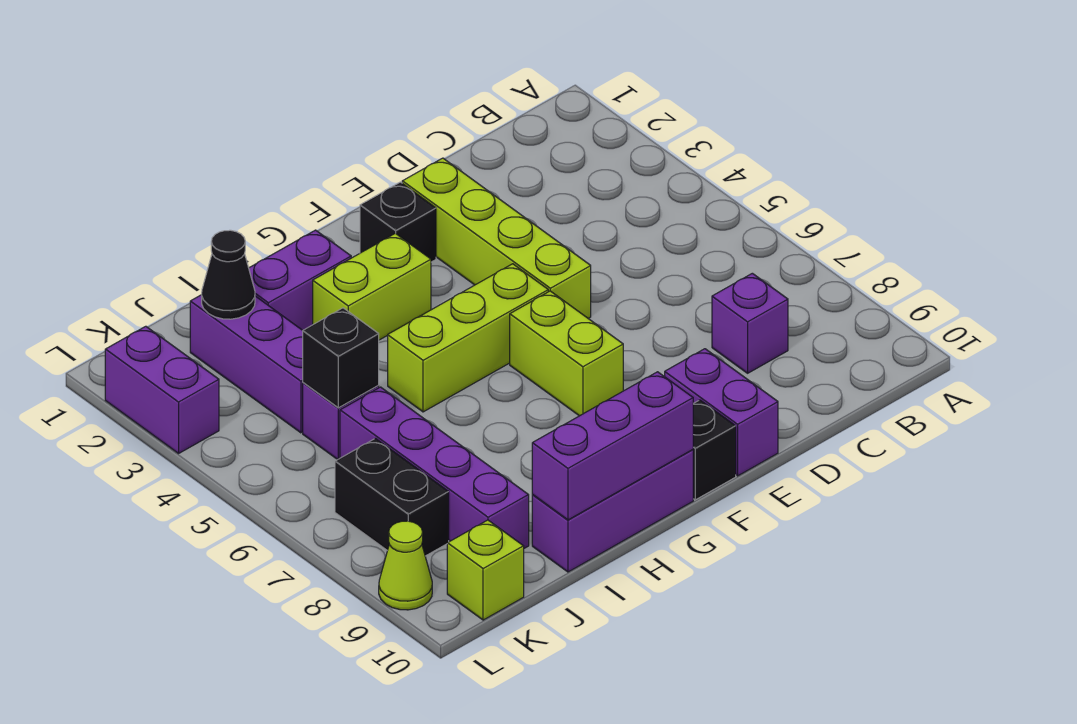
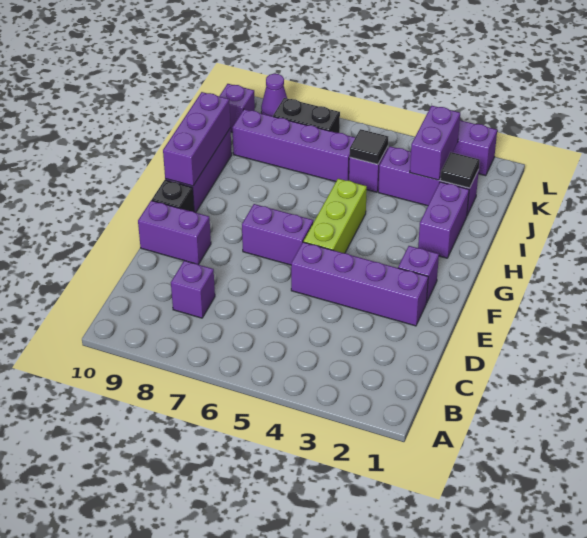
lime 1x4 brick [402,158,591,319] -> purple 1x4 brick [291,242,428,326]
black 1x1 brick [360,182,436,262] -> purple 1x1 brick [398,246,439,303]
lime 1x2 brick [510,291,623,416] -> purple 1x2 brick [242,204,313,265]
lime 1x2 brick [313,233,431,340] -> none
black 1x1 cone [202,230,255,319] -> black 1x1 tile [440,152,480,188]
none -> purple 1x2 brick [410,106,460,180]
black 1x1 brick [303,308,379,408] -> black 1x1 tile [350,129,388,164]
lime 1x1 brick [447,520,524,620] -> purple 1x1 brick [220,84,255,132]
lime 1x1 cone [379,521,432,610] -> purple 1x1 cone [261,74,287,116]

